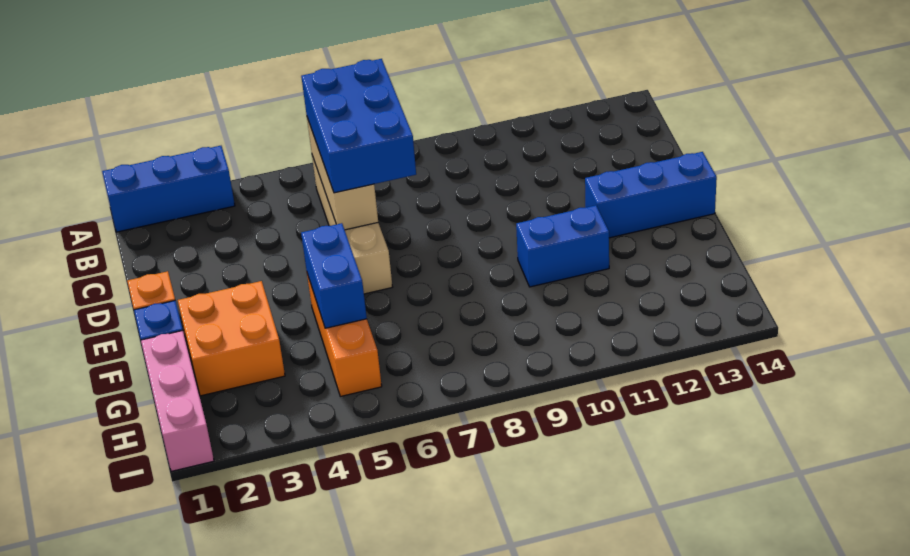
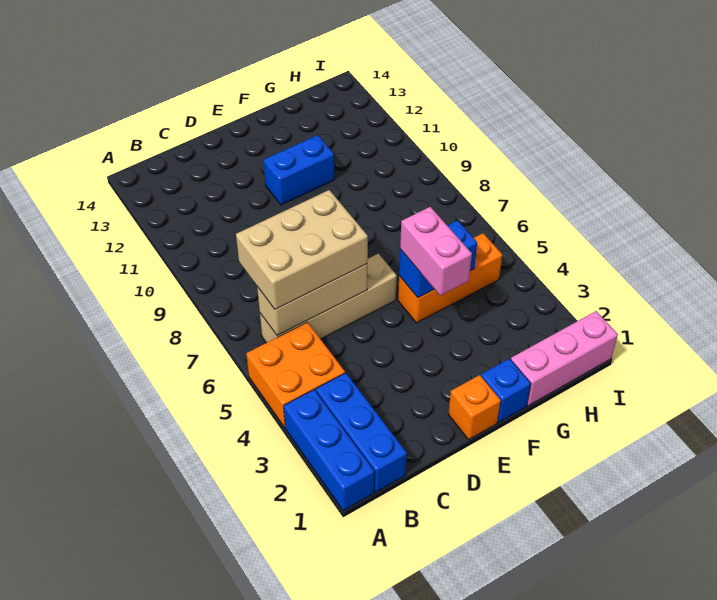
blue 2x3 brick [301,59,416,193] -> tan 2x3 brick [236,190,368,309]
blue 1x3 brick [585,152,717,238] -> blue 1x3 brick moved to [316,373,407,492]
orange 2x2 brick [178,281,285,396] -> orange 2x2 brick moved to [246,322,345,427]
none -> pink 1x2 brick [400,207,472,295]
blue 1x2 brick [516,205,609,287] -> blue 1x2 brick turned to [263,135,335,205]

